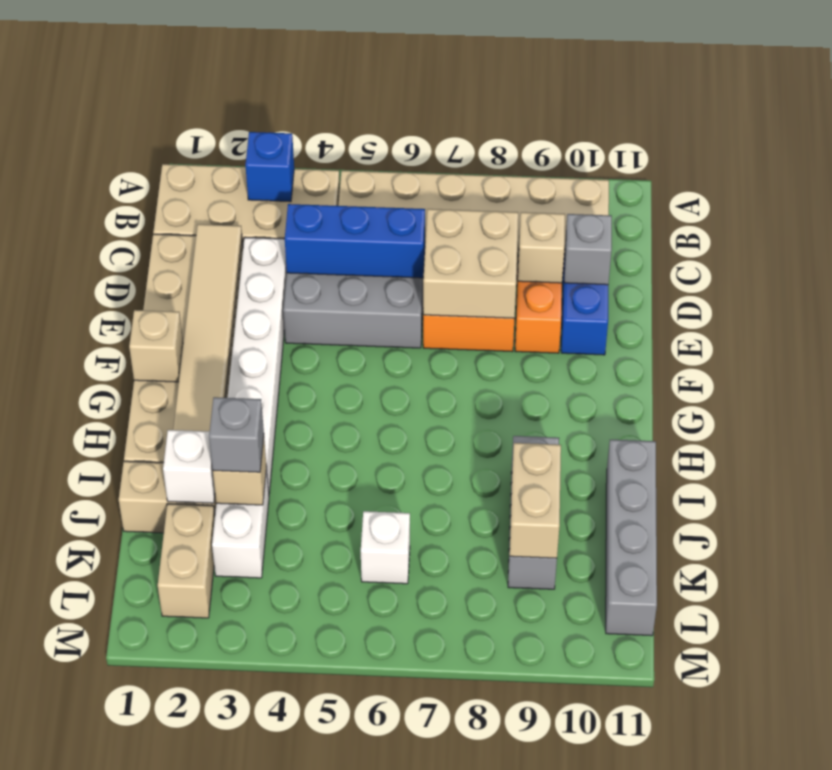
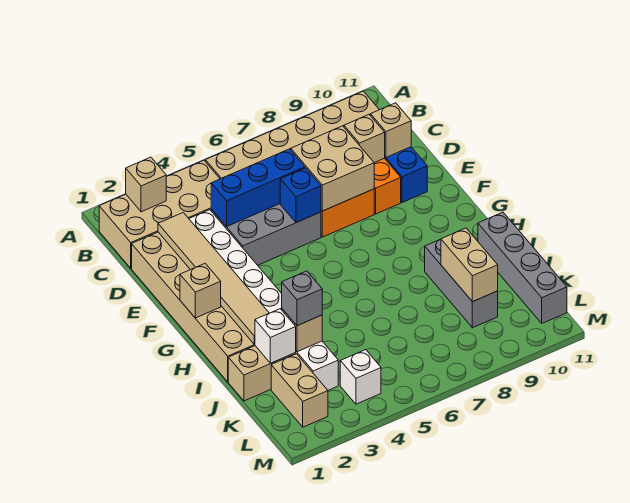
none -> tan 1x1 brick [126,157,166,212]
blue 1x1 brick [245,132,294,202] -> blue 1x1 brick moved to [280,168,321,223]
grey 1x1 brick [564,214,612,285] -> tan 1x1 brick [371,103,411,157]
white 1x1 brick [361,511,410,584] -> white 1x1 brick moved to [340,350,381,404]

